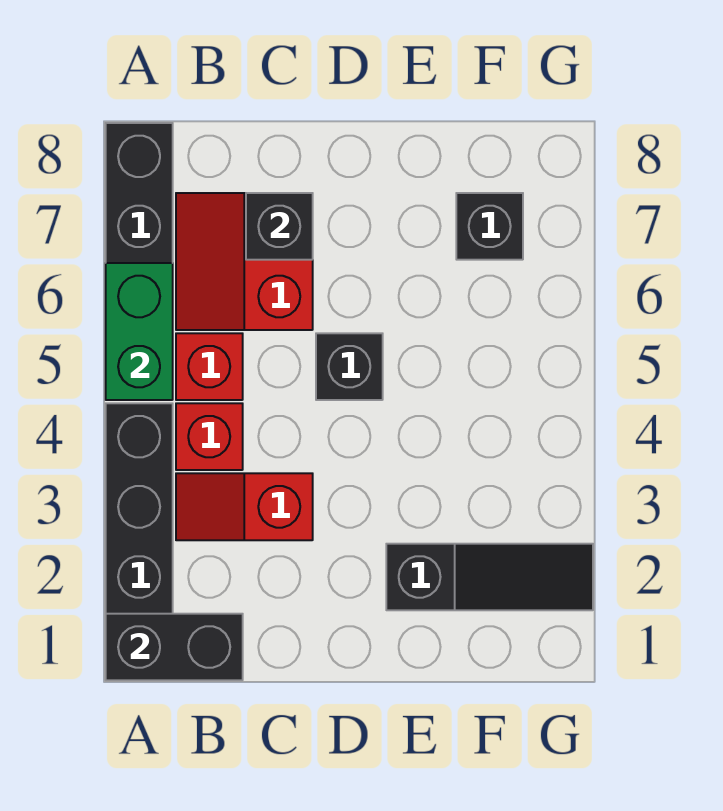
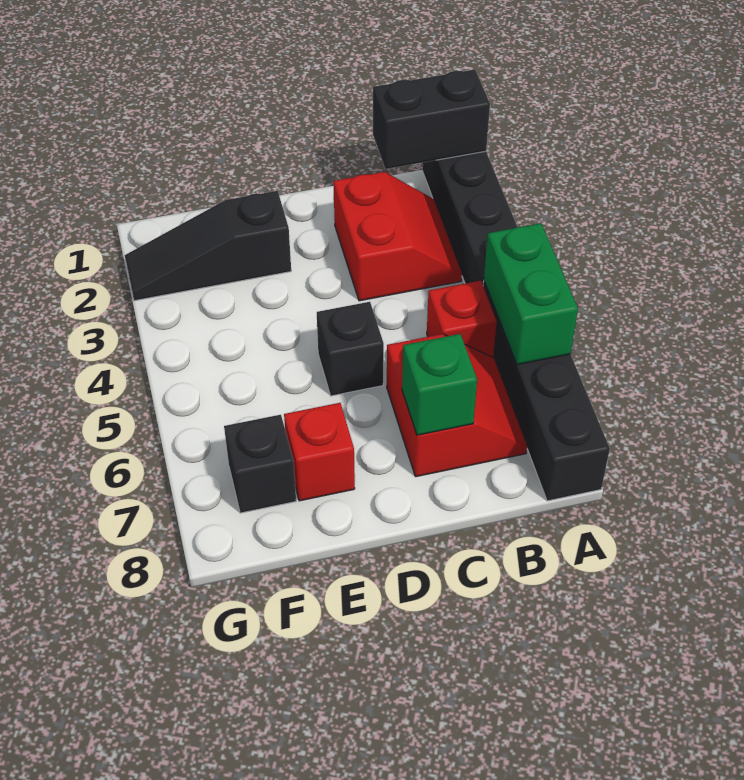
red 1x2 slope [176,473,313,540] -> red 2x2 slope [333,172,462,301]
red 1x1 brick [176,403,243,470] -> red 1x1 brick moved to [284,403,355,501]
black 1x1 brick [246,193,313,260] -> green 1x1 brick [402,334,477,435]

